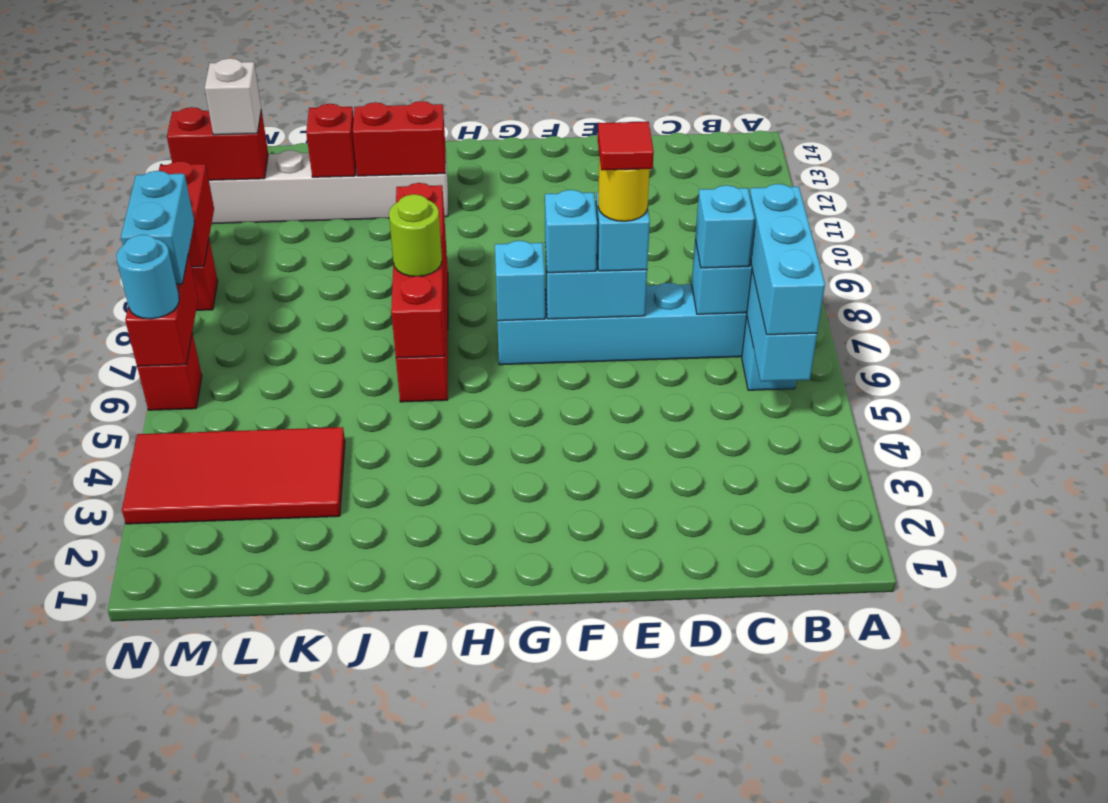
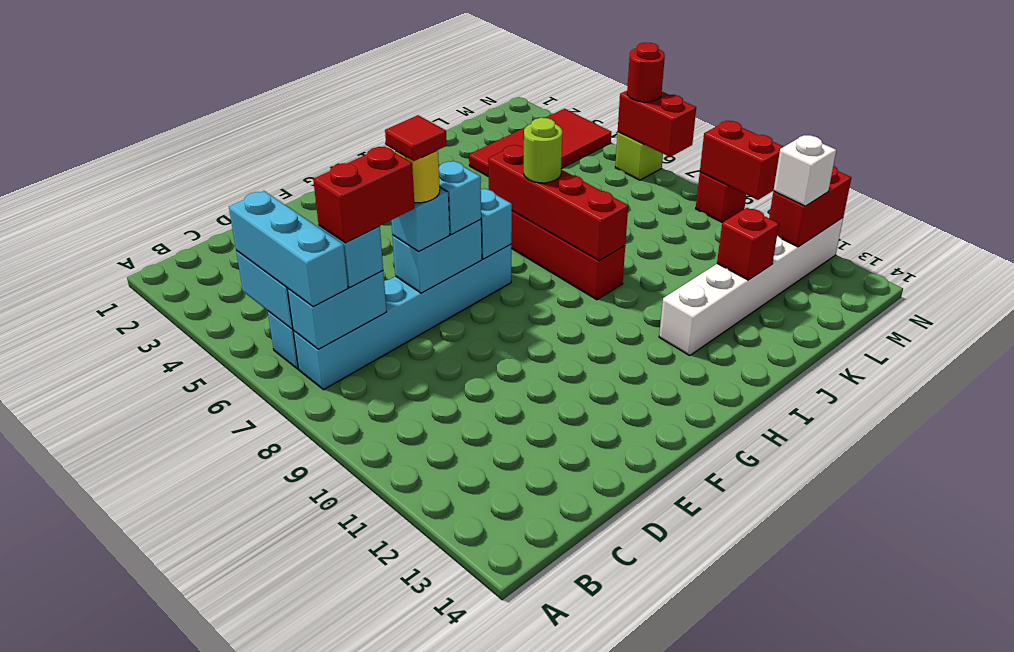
red 1x2 brick [353,101,446,176] -> red 1x2 brick moved to [313,146,415,243]
red 1x1 brick [137,333,202,410] -> lime 1x1 brick [615,132,663,180]
cyan 1x1 round brick [117,235,179,319] -> red 1x1 round brick [627,43,665,102]
cyan 1x2 brick [121,171,194,284] -> none

